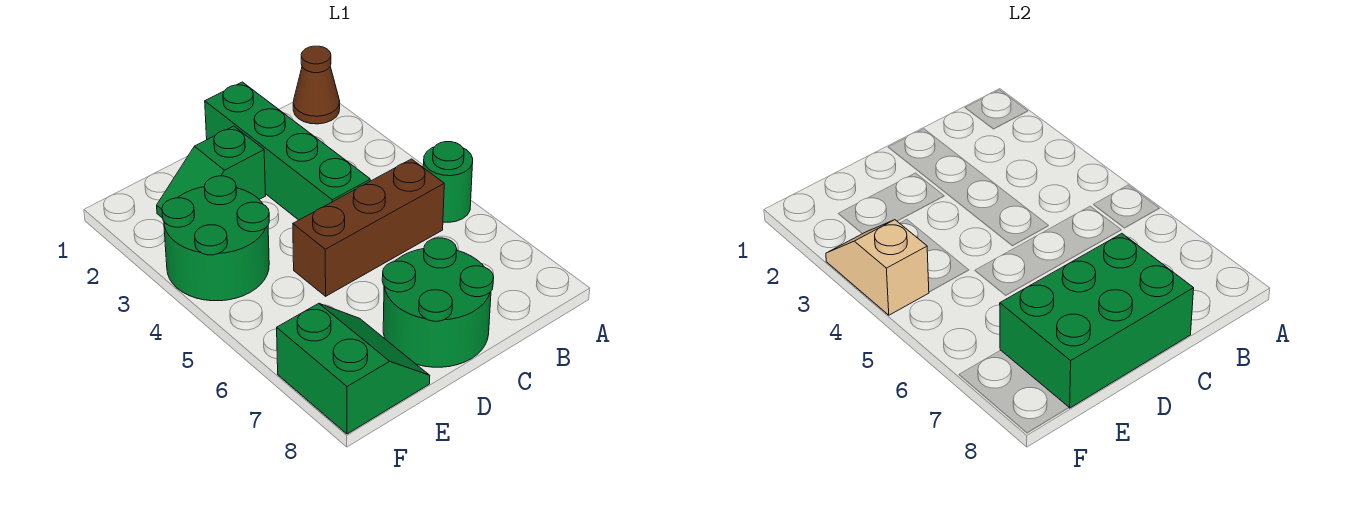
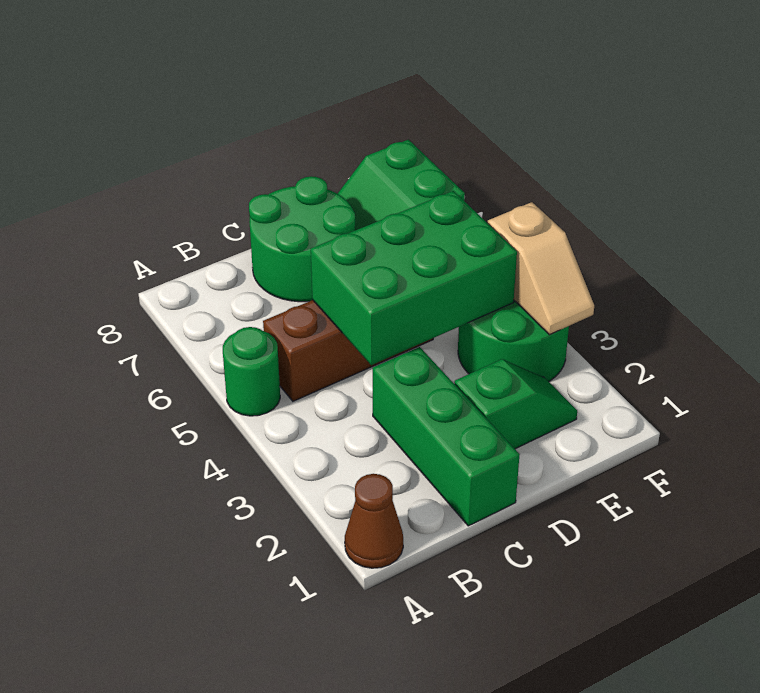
green 1x4 brick [205,82,370,220] -> green 1x3 brick [373,347,520,526]
green 2x3 brick [1000,234,1194,408] -> green 2x3 brick moved to [311,191,517,365]

